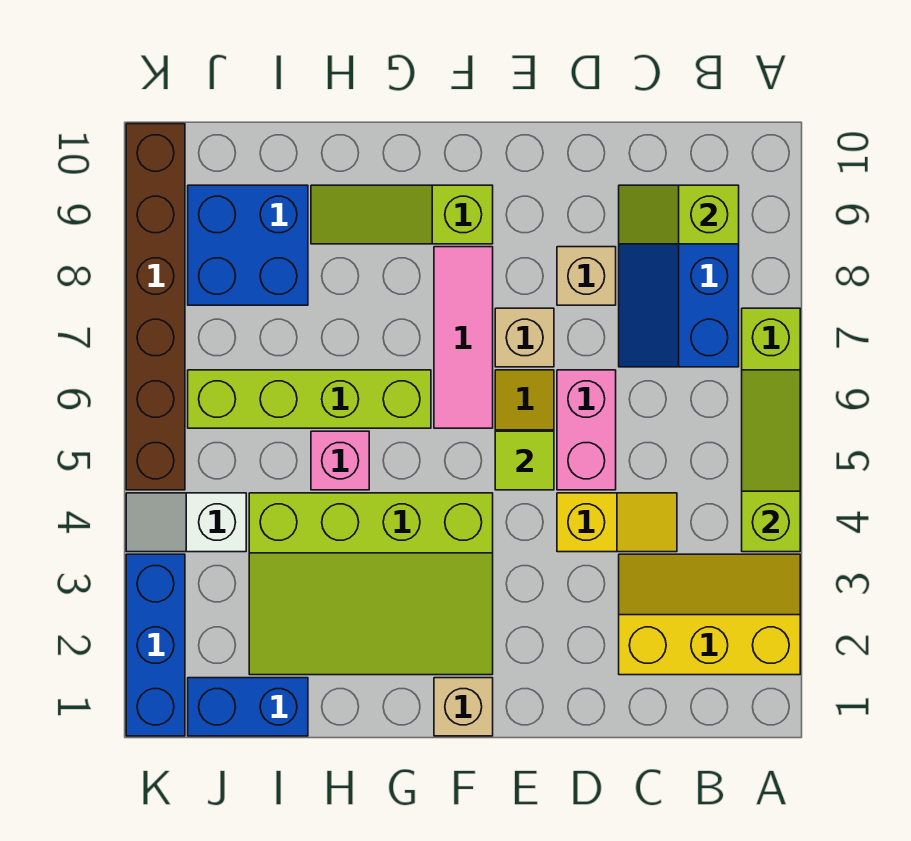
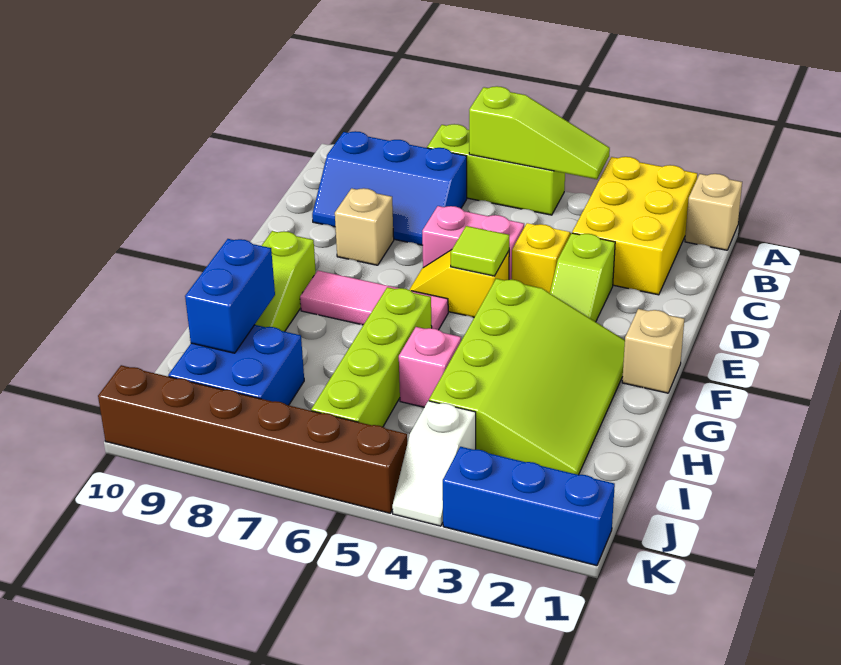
yellow 2x3 slope [619,554,800,675] -> yellow 2x3 brick [572,157,697,295]
lime 1x3 slope [742,370,800,552] -> lime 1x3 slope turned to [469,86,610,179]
lime 1x2 slope [619,185,739,244] -> lime 1x2 slope moved to [550,233,615,322]
tan 1x1 brick [495,308,554,367] -> tan 1x1 brick moved to [685,174,742,250]
blue 1x2 brick [188,678,308,736] -> blue 1x2 brick moved to [185,239,275,353]

